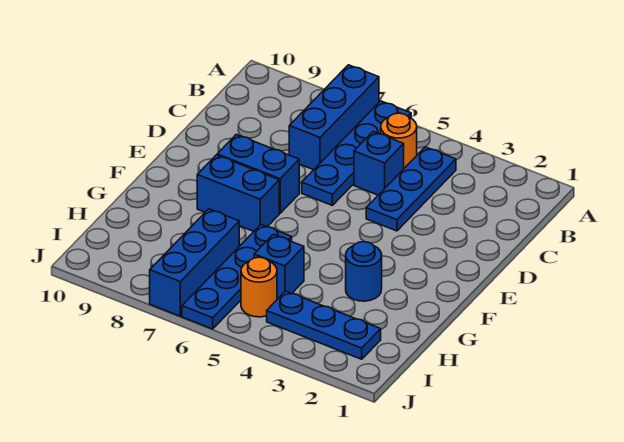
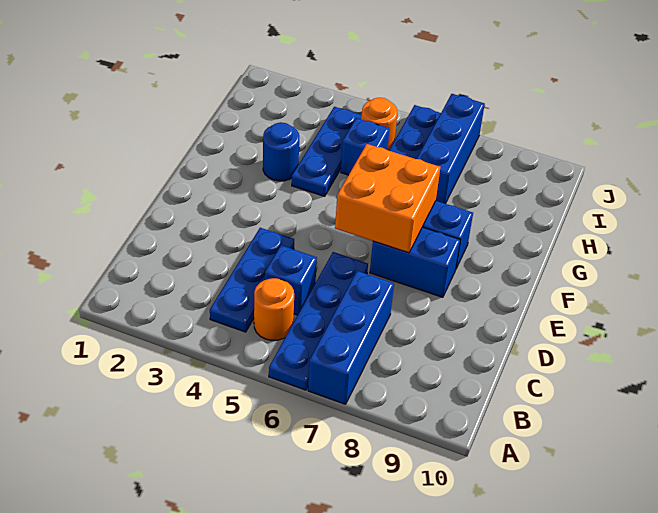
none -> orange 2x2 brick [335,144,440,253]
blue 1x3 plate [267,291,381,359] -> blue 1x3 plate turned to [292,107,362,196]

